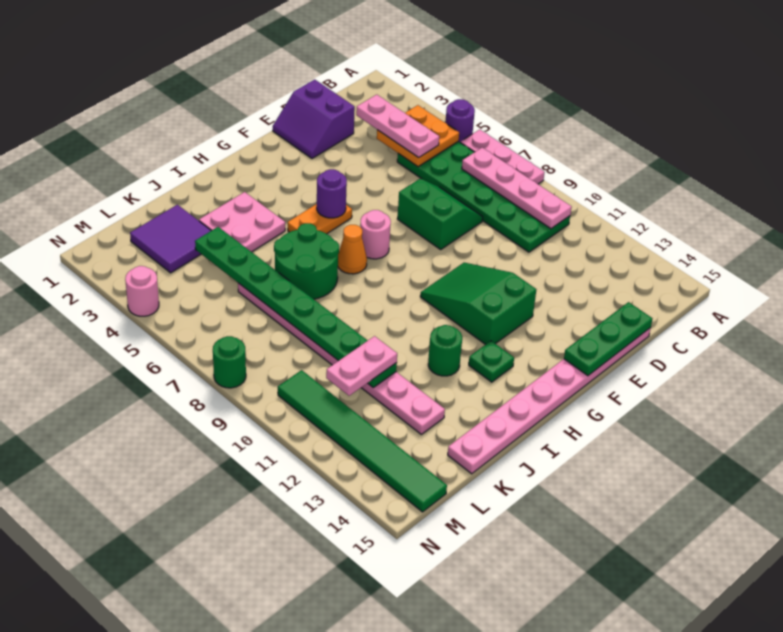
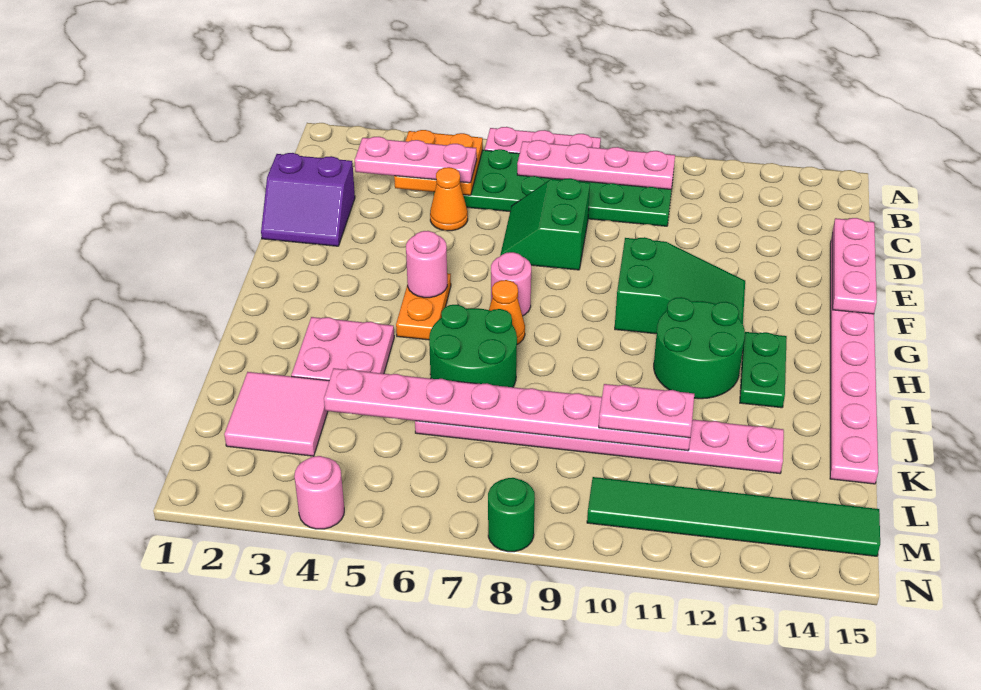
purple 1x1 round brick [445,99,475,142] -> none
none -> orange 1x1 cone [430,167,468,231]
green 2x2 slope [397,178,483,249] -> green 2x2 slope turned to [500,178,590,270]
green 1x3 plate [564,302,652,376] -> pink 1x3 plate [833,218,877,314]
green 2x3 slope [420,263,536,345] -> green 2x3 slope turned to [615,237,745,334]
purple 1x1 round brick [317,169,347,218] -> pink 1x1 round brick [406,231,447,298]
green 1x1 plate [469,341,514,382] -> green 1x2 plate [740,332,787,408]
green 1x1 round brick [428,325,462,376] -> green 2x2 round brick [654,297,745,399]
purple 2x2 tile [130,205,211,273] -> pink 2x2 tile [224,372,329,456]
green 1x8 plate [195,227,397,387] -> pink 1x8 plate [324,368,690,451]
pink 1x2 plate [326,336,397,396] -> pink 1x2 plate turned to [599,384,694,438]

